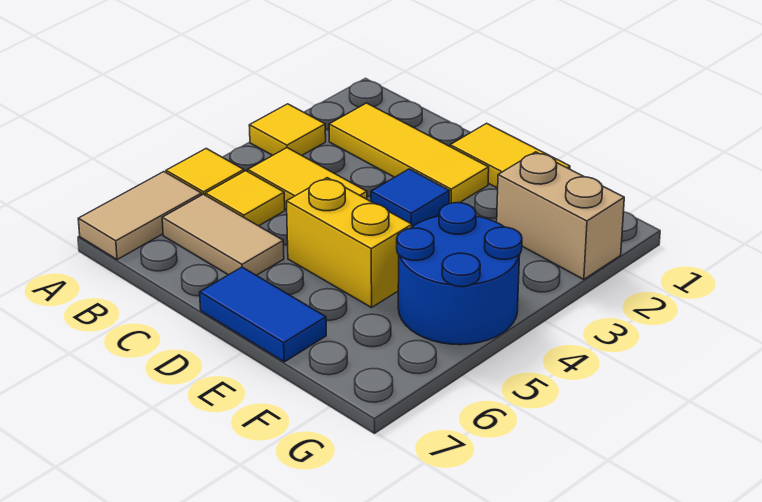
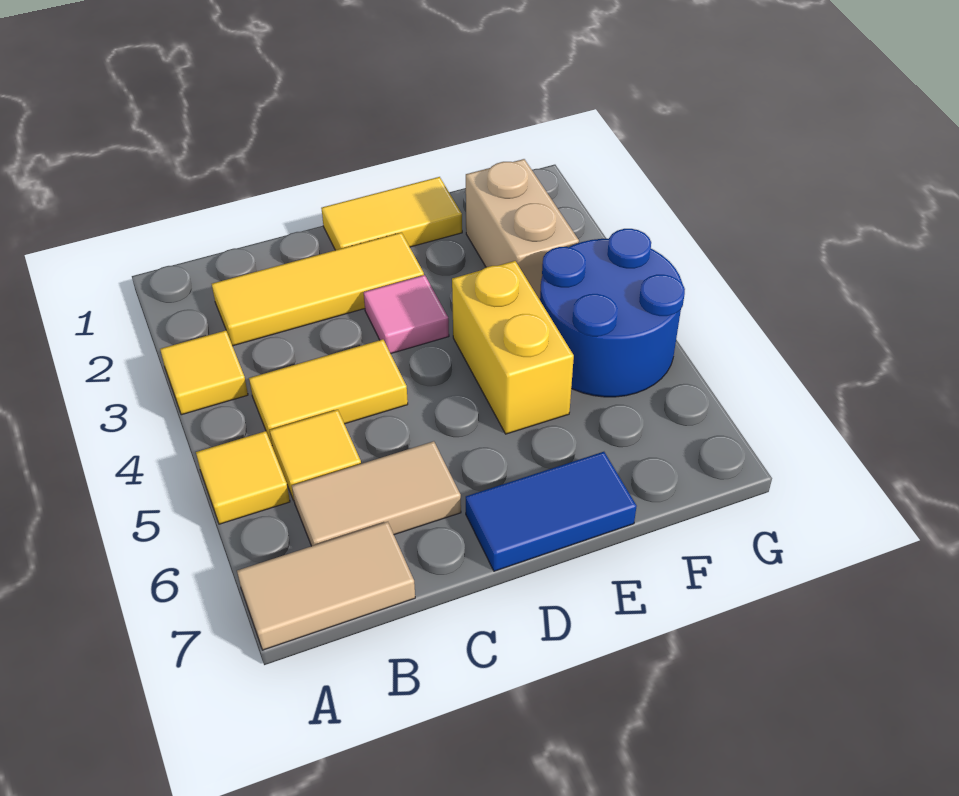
tan 1x2 tile [78,172,202,260] -> tan 1x2 tile turned to [237,522,415,650]
blue 1x1 tile [371,169,449,227] -> pink 1x1 tile [364,275,449,354]
yellow 1x2 brick [287,178,412,308] -> yellow 1x2 brick turned to [452,261,574,434]
tan 1x2 brick [497,152,624,279] -> tan 1x2 brick turned to [466,159,579,300]

